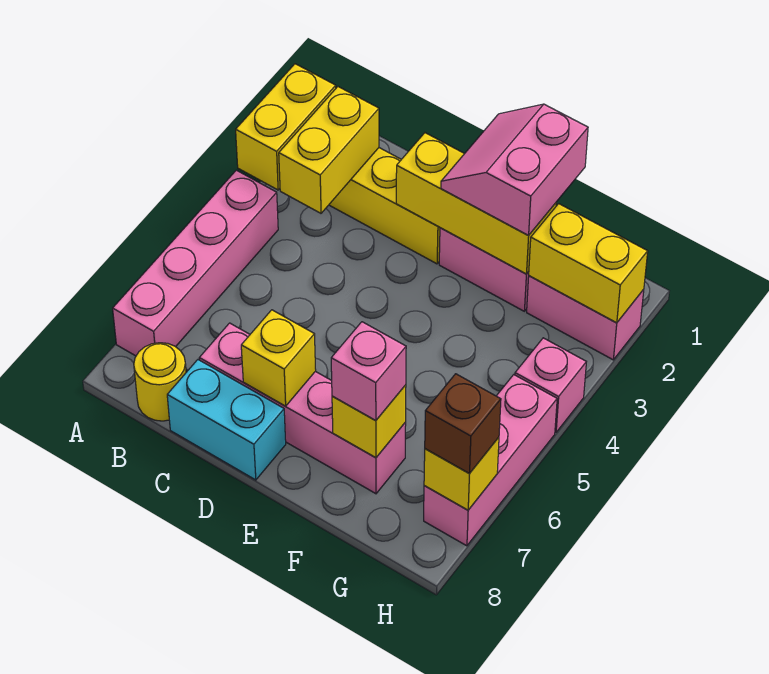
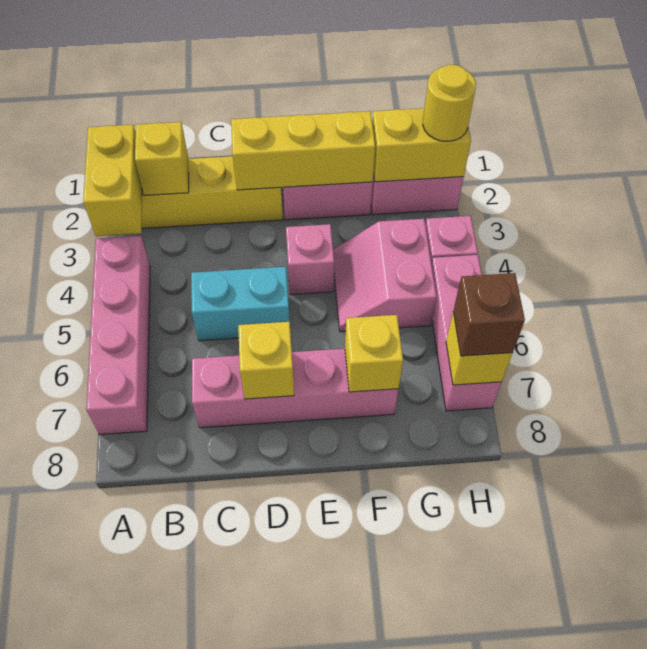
yellow 1x2 brick [279,87,379,213] -> yellow 1x1 brick [135,122,189,195]
yellow 1x1 round brick [134,343,186,421] -> yellow 1x1 round brick moved to [423,65,476,141]
cyan 1x2 brick [167,360,286,480] -> cyan 1x2 brick moved to [191,267,290,341]
pink 2x2 slope [441,104,588,236] -> pink 2x2 slope moved to [333,219,436,332]
pink 1x1 brick [331,322,406,420] -> pink 1x1 brick moved to [286,224,334,295]

